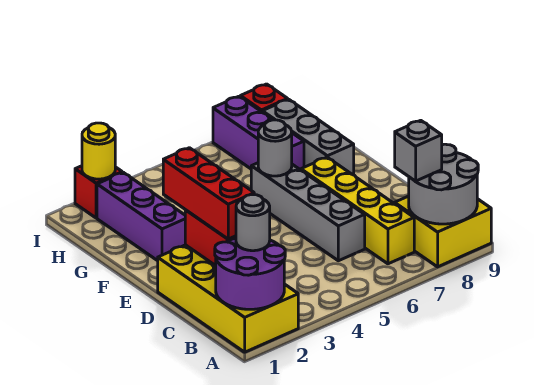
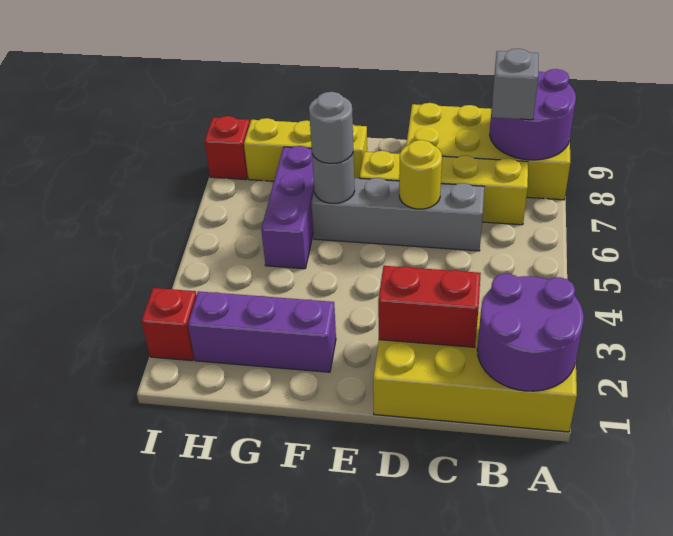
yellow 2x2 brick [395,196,491,267] -> yellow 2x4 brick [406,103,571,200]
grey 2x2 round brick [409,144,478,224] -> purple 2x2 round brick [490,69,576,160]
grey 1x1 round brick [236,195,270,251] -> grey 1x1 round brick moved to [309,92,353,164]
red 1x3 brick [163,148,254,239] -> none
grey 1x3 brick [262,99,354,175] -> yellow 1x3 brick [244,118,367,181]
purple 1x3 brick [213,96,304,170] -> purple 1x3 brick turned to [261,146,314,269]
yellow 1x1 round brick [82,123,115,179] -> yellow 1x1 round brick moved to [399,140,442,209]

